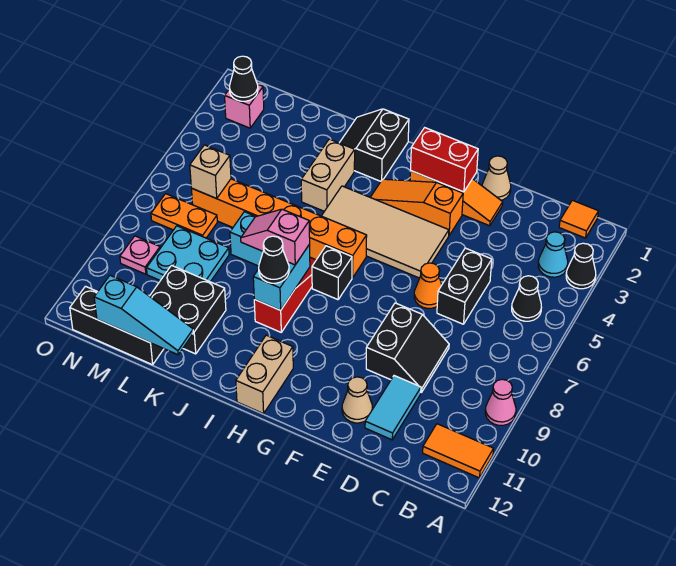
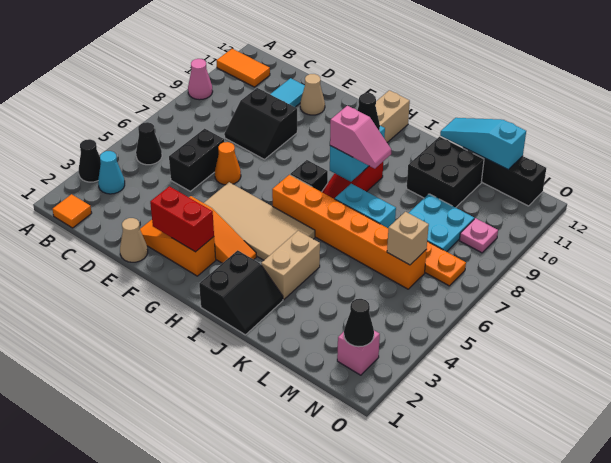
black 2x2 slope [366,303,449,392] -> black 2x2 slope turned to [224,88,297,159]

